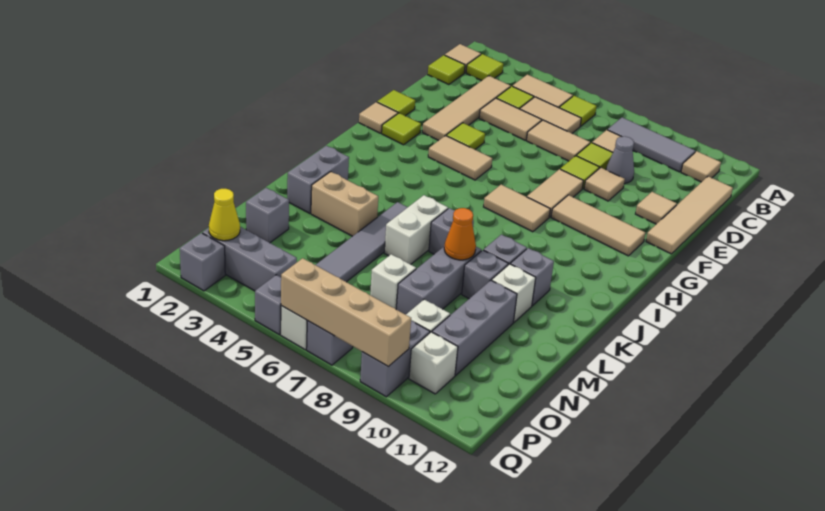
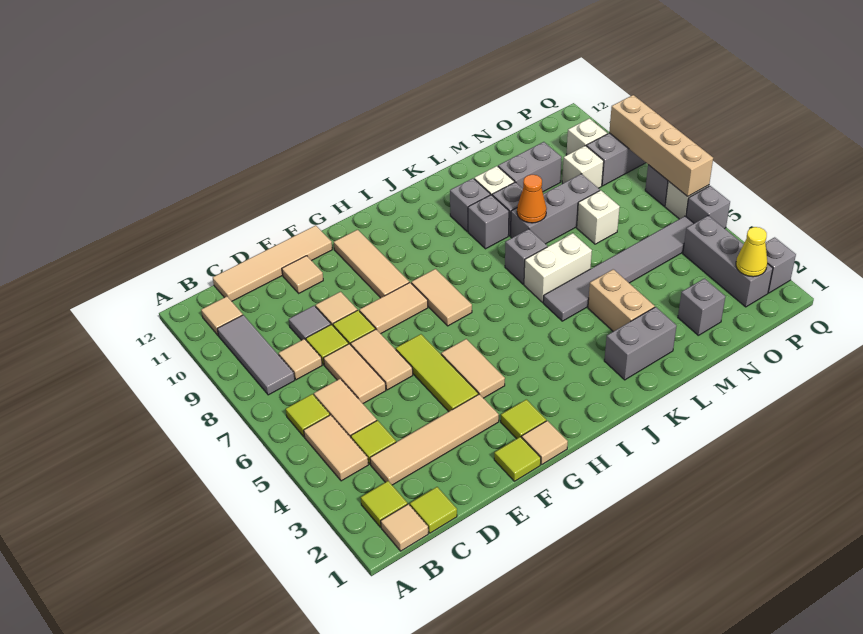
tan 1x2 tile [479,98,542,140] -> tan 1x2 tile moved to [351,329,413,390]
grey 1x1 cone [606,136,634,184] -> grey 1x1 tile [289,306,331,340]
lime 1x1 tile [446,123,485,149] -> lime 1x3 tile [396,334,478,412]
grey 1x3 brick [432,280,517,375] -> grey 1x2 brick [498,142,562,192]

